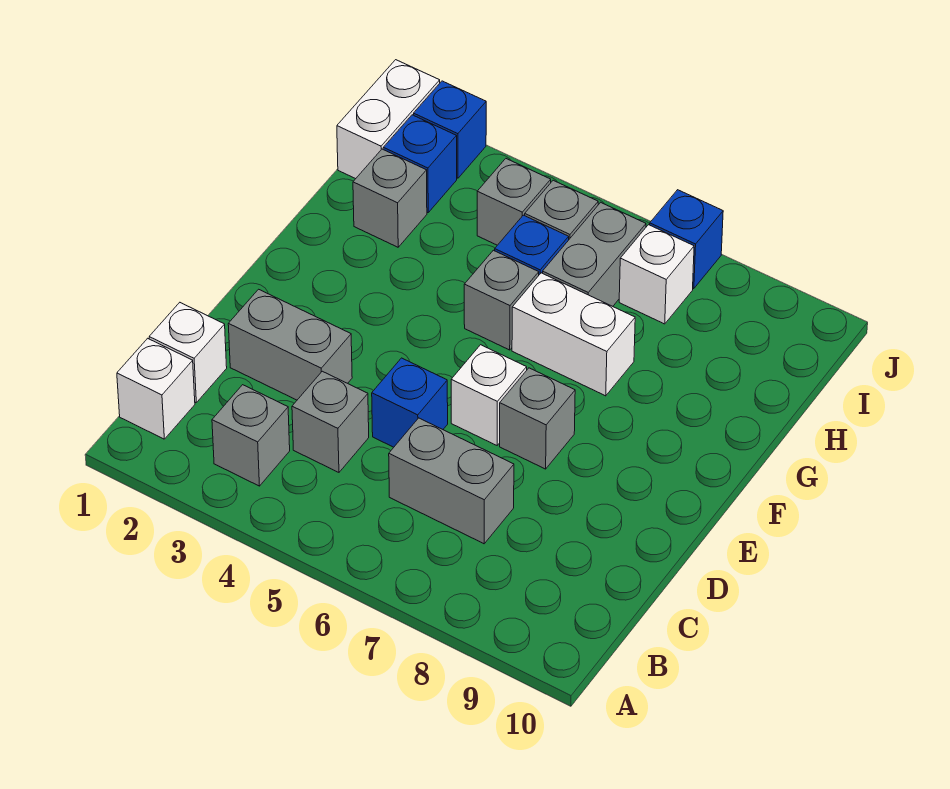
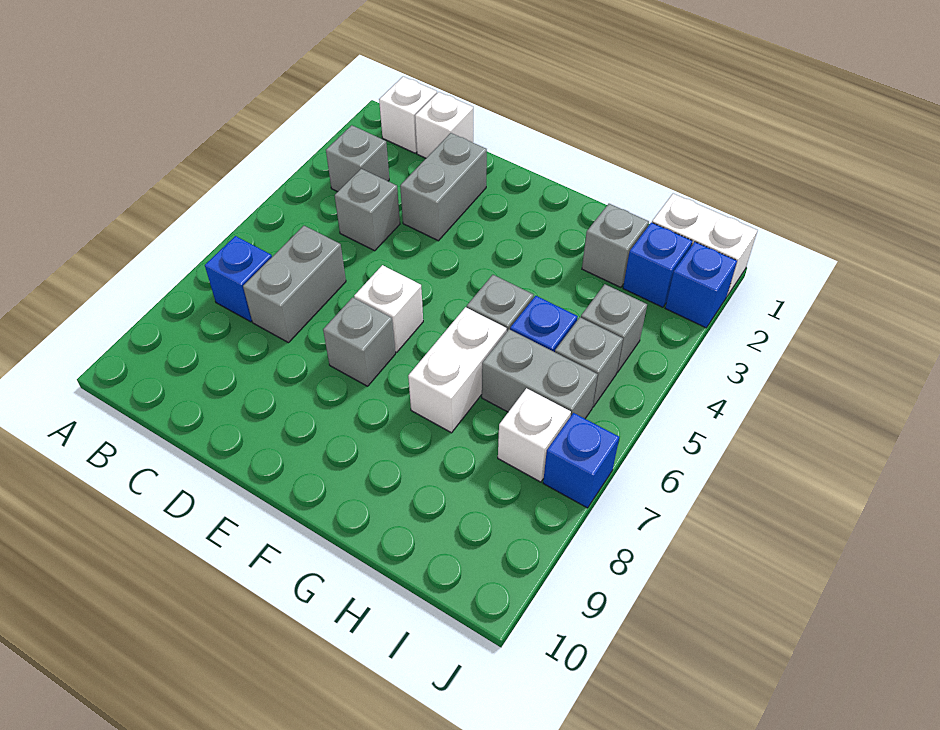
blue 1x1 brick [372,358,448,447] -> blue 1x1 brick moved to [205,236,272,322]

